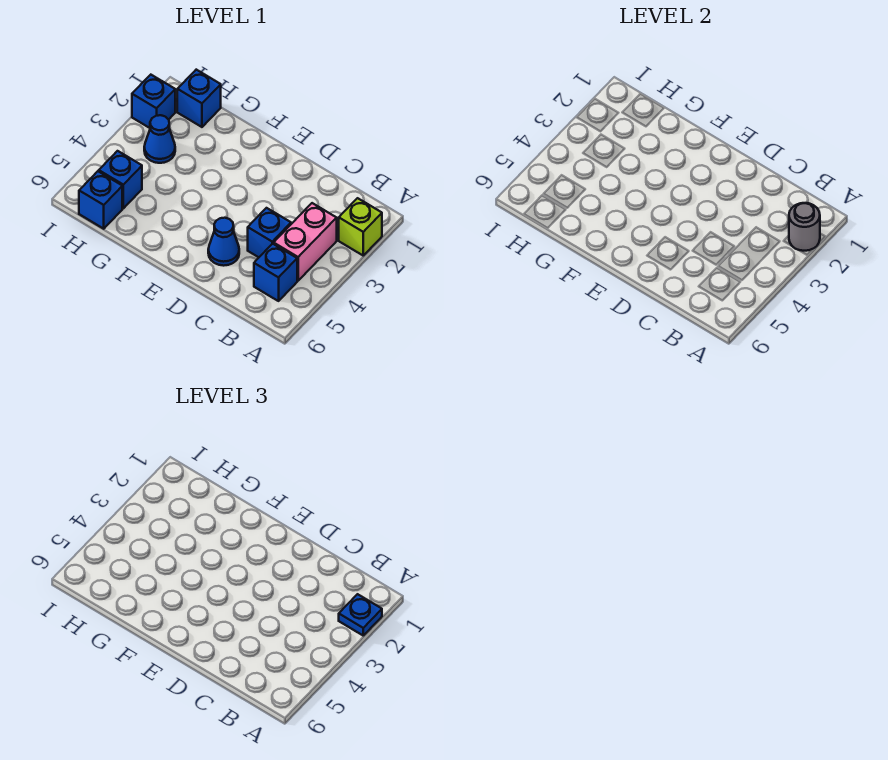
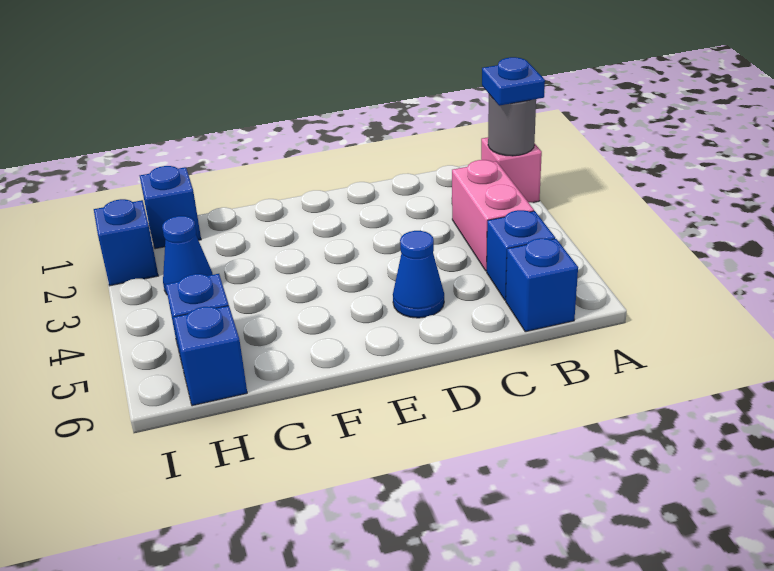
lime 1x1 brick [339,198,382,255] -> pink 1x1 brick [481,137,542,203]
blue 1x1 brick [248,208,291,257] -> blue 1x1 brick moved to [506,238,578,332]

